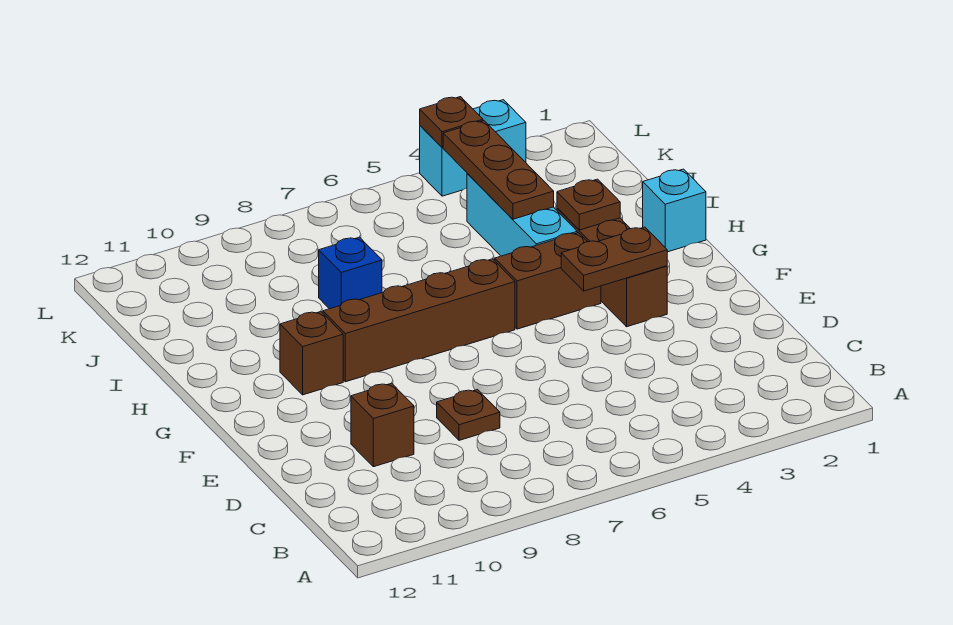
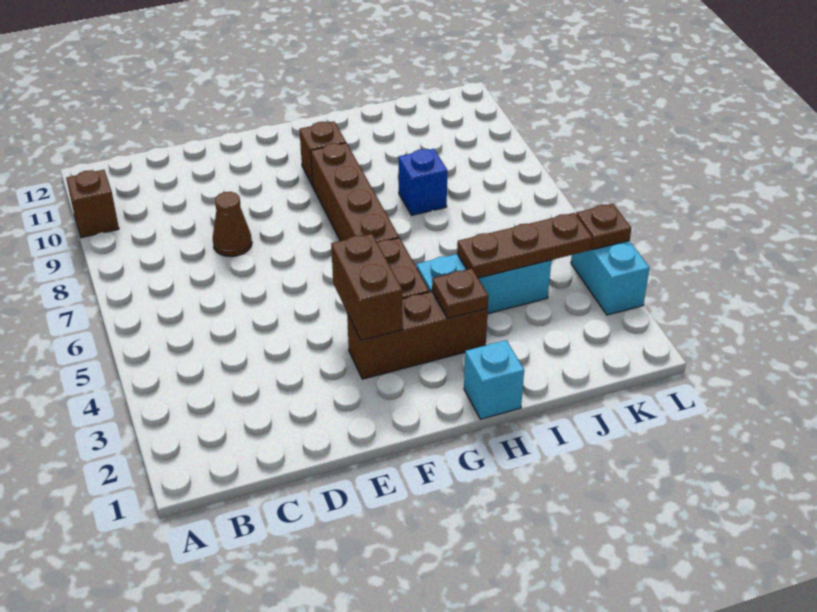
brown 1x1 plate [437,390,500,440] -> brown 1x1 cone [213,192,252,257]
brown 1x1 brick [351,383,414,467] -> brown 1x1 brick moved to [66,170,119,238]
brown 1x2 plate [561,227,667,291] -> brown 1x2 brick [331,234,403,340]

